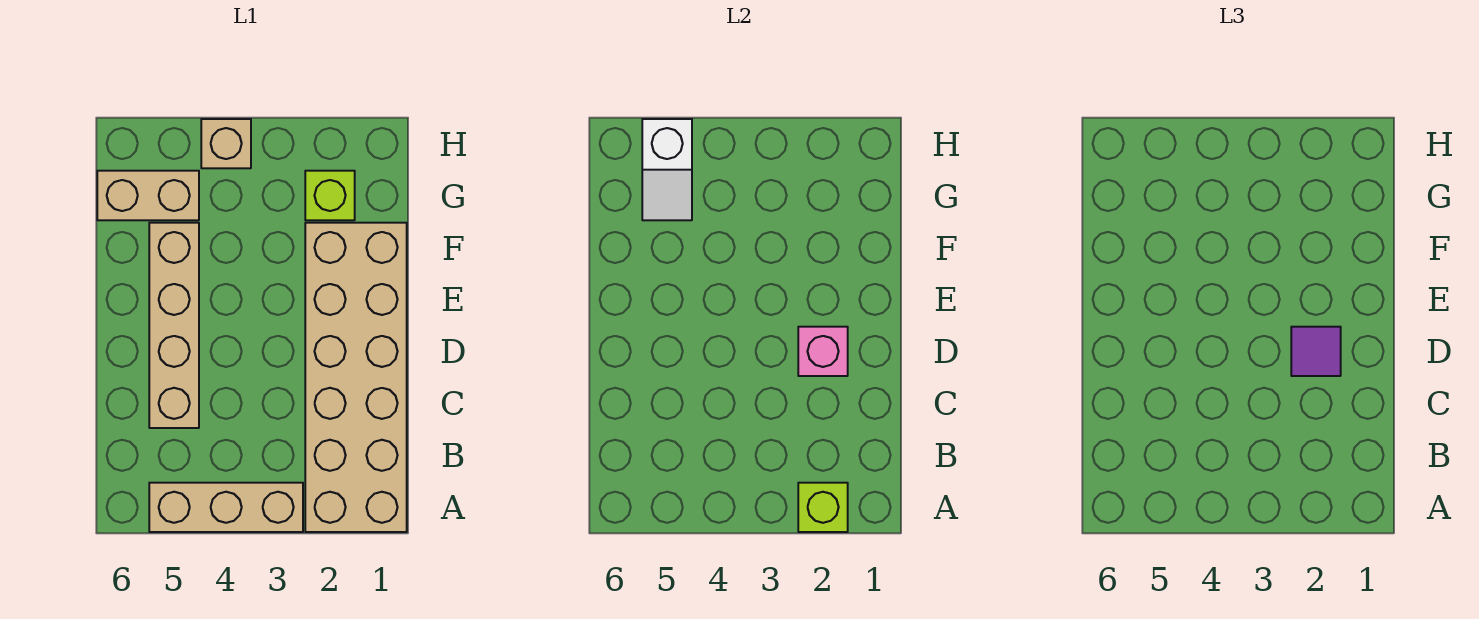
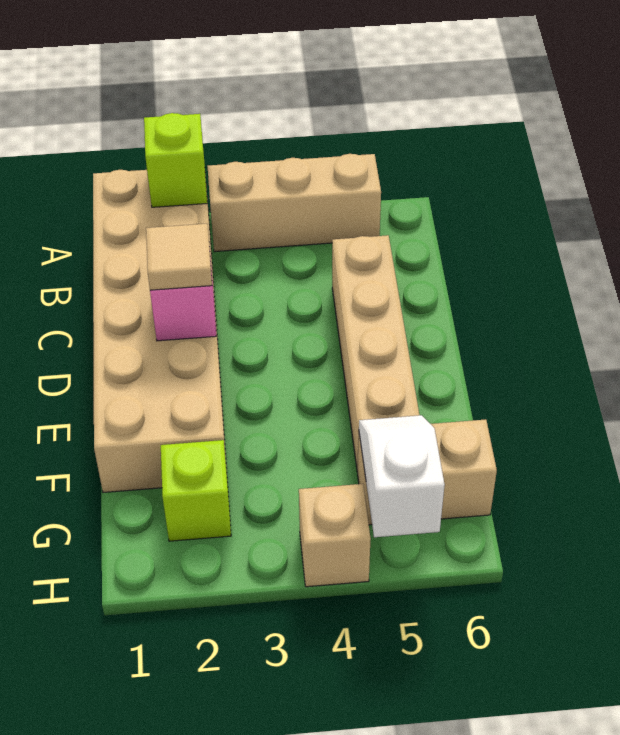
purple 1x1 tile [1291,327,1341,376] -> tan 1x1 tile [146,224,212,290]

